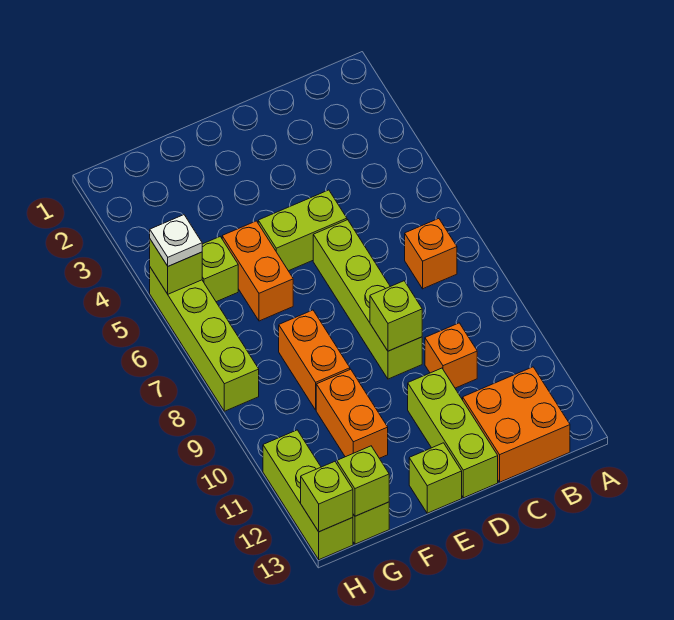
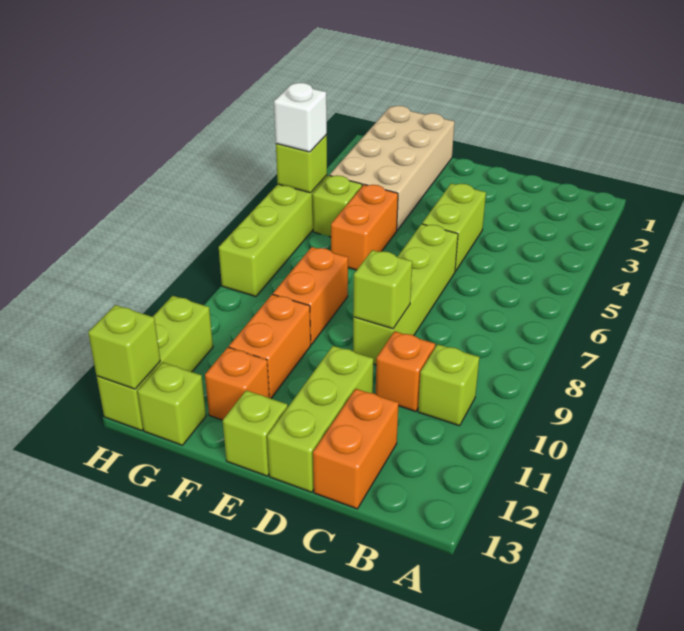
orange 1x1 brick [405,219,457,289] -> orange 1x1 brick moved to [205,347,269,420]
orange 2x2 brick [463,367,570,482] -> orange 1x2 brick [313,389,399,509]
lime 1x2 brick [258,190,347,271] -> lime 1x2 brick turned to [422,183,486,271]
none -> tan 2x4 brick [330,106,455,230]
lime 1x1 brick [337,446,389,516] -> lime 1x1 brick moved to [418,344,479,426]
white 1x1 plate [150,215,202,266] -> white 1x1 brick [274,83,327,152]

